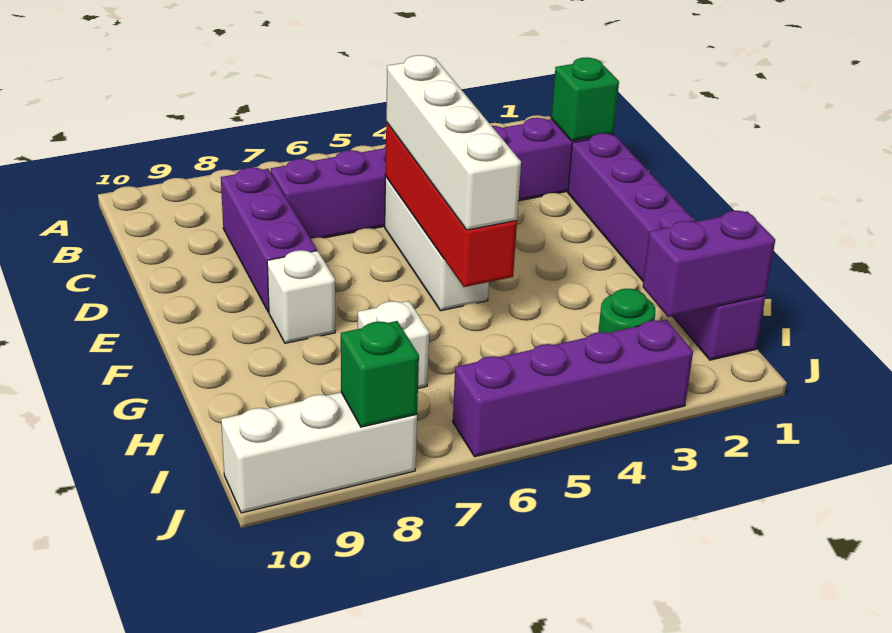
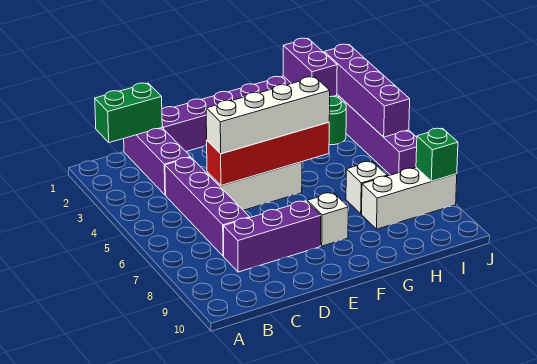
green 1x1 brick [551,57,619,141] -> green 1x2 brick [95,83,162,143]
none -> purple 1x4 brick [324,44,410,137]
white 1x3 brick [221,392,417,513] -> white 1x3 brick turned to [362,168,457,229]

